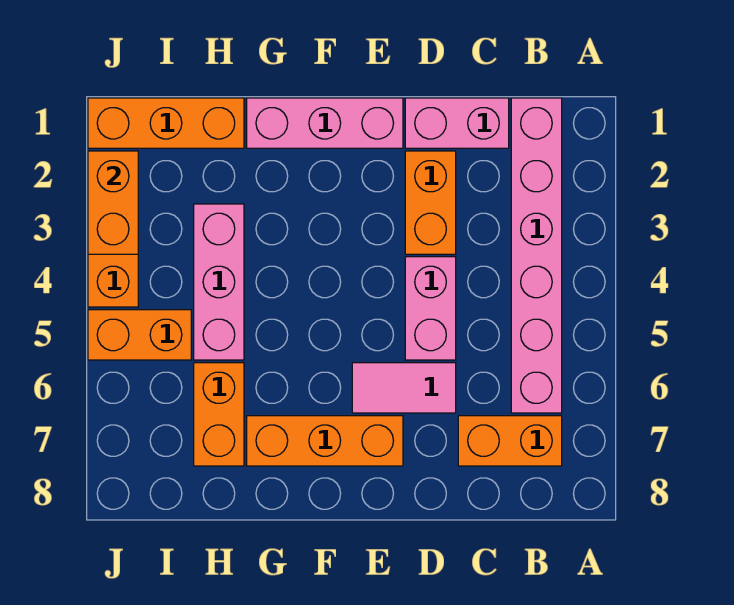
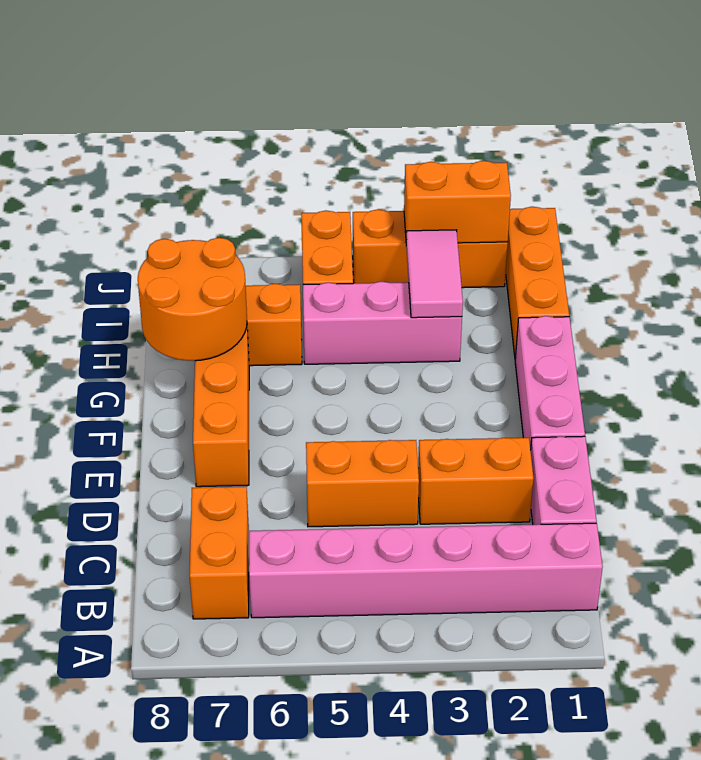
pink 1x2 brick [405,257,456,360] -> orange 1x2 brick [306,440,419,527]
pink 1x2 tile [352,363,456,413] -> pink 1x2 tile moved to [406,230,463,318]
none -> orange 2x2 round brick [138,238,247,361]

